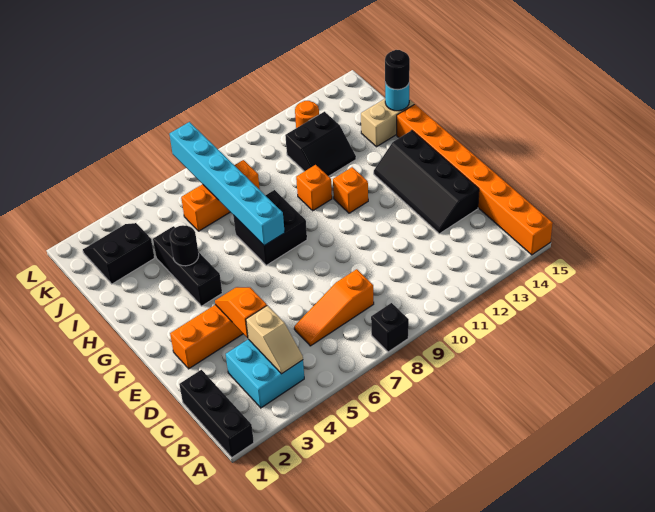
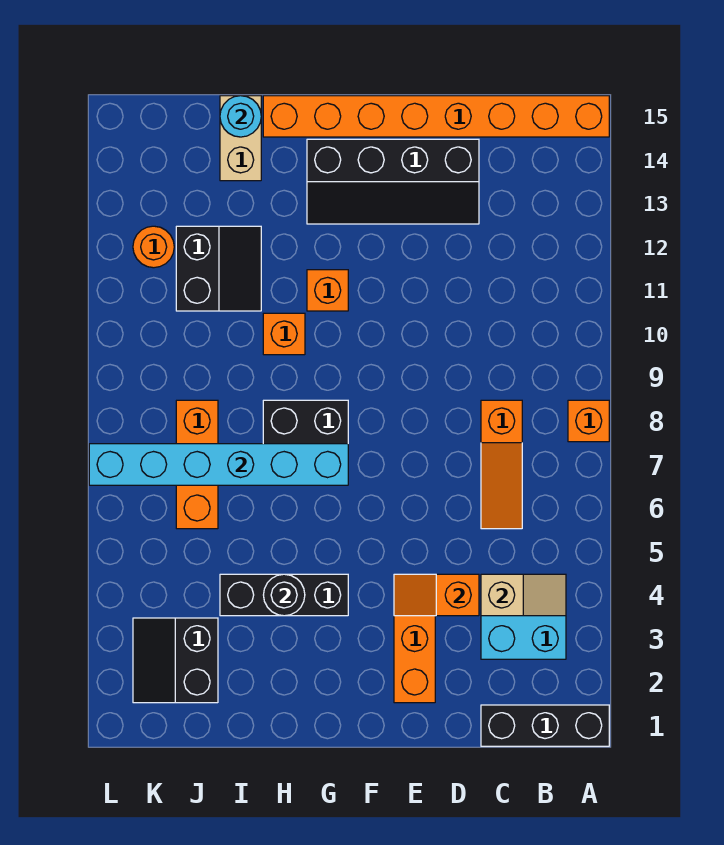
black 1x1 brick [371,303,409,352] -> orange 1x1 brick [568,400,609,442]
black 1x1 round brick [385,50,410,90] -> none

